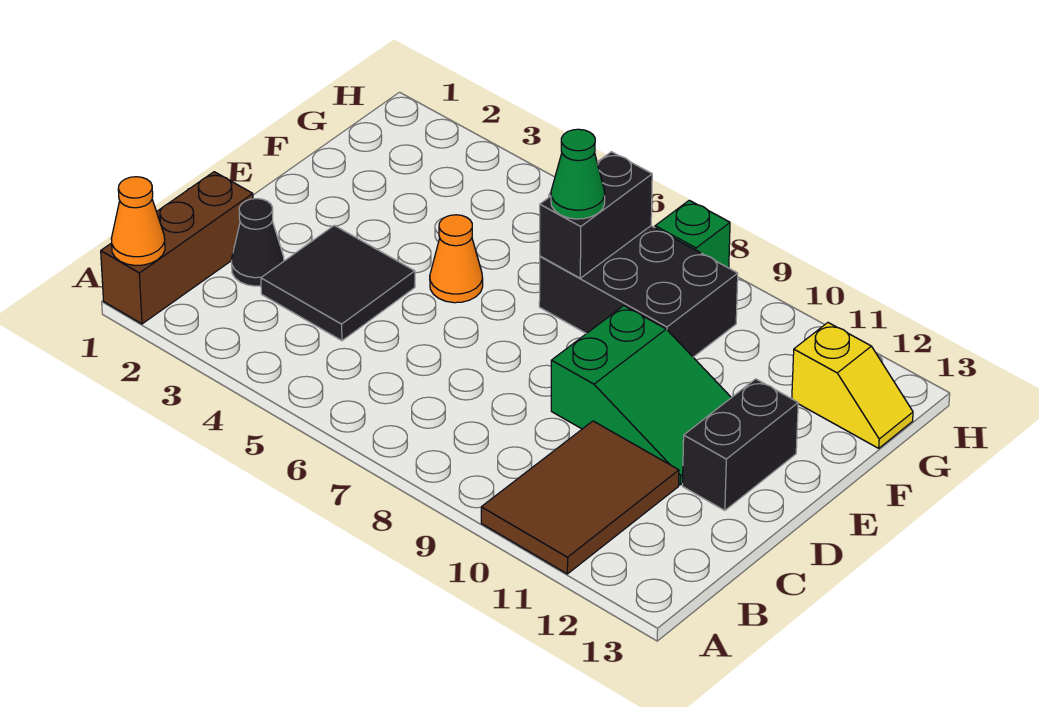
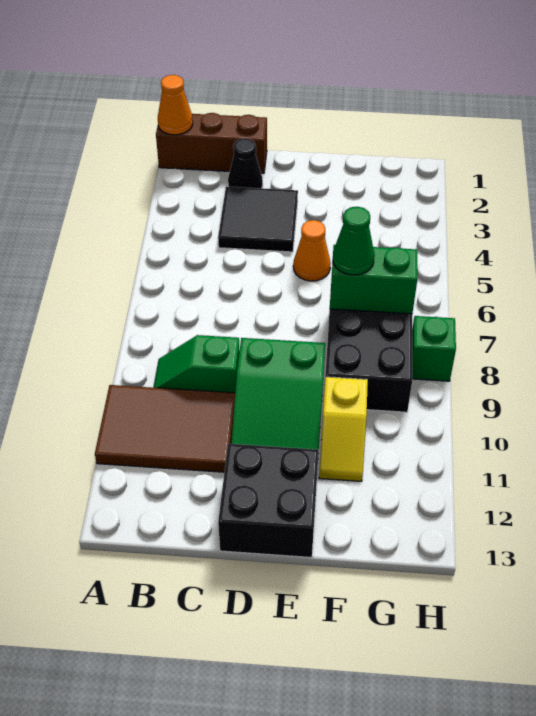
none -> green 1x2 slope [153,335,240,393]
black 1x2 brick [682,379,798,510] -> black 2x2 brick [218,444,319,558]
black 1x2 brick [540,152,652,278] -> green 1x2 brick [330,245,417,314]
yellow 1x2 slope [792,323,913,448] -> yellow 1x2 slope moved to [319,377,368,481]

